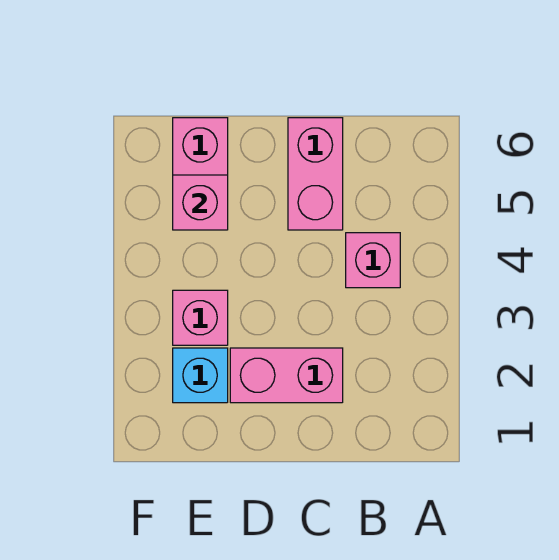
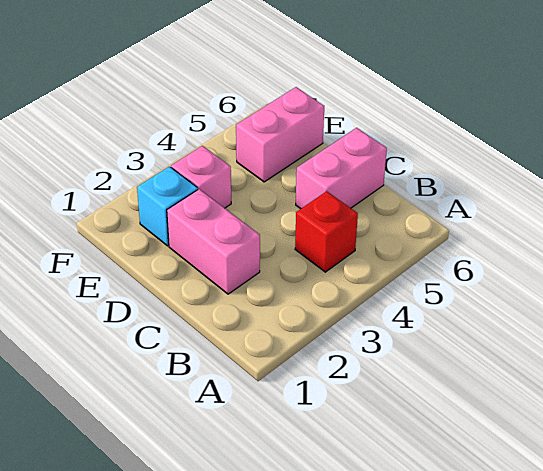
pink 1x1 brick [346,233,400,288] -> red 1x1 brick [295,191,358,272]
pink 1x1 brick [173,175,228,230] -> none

